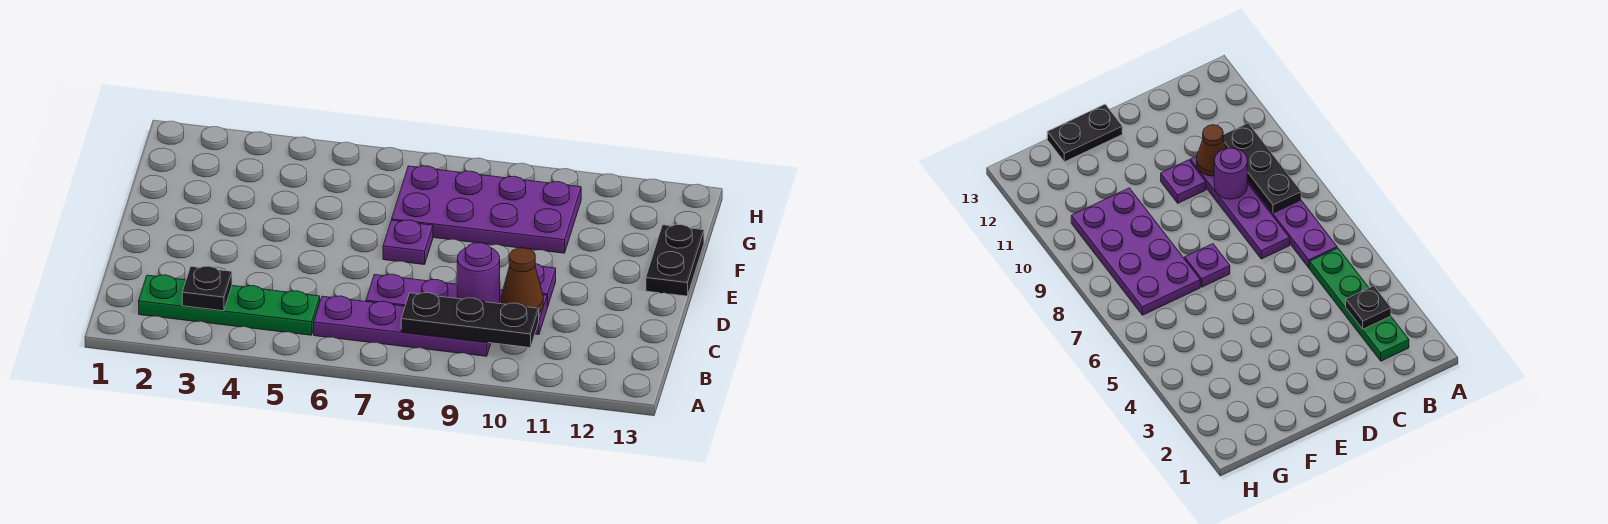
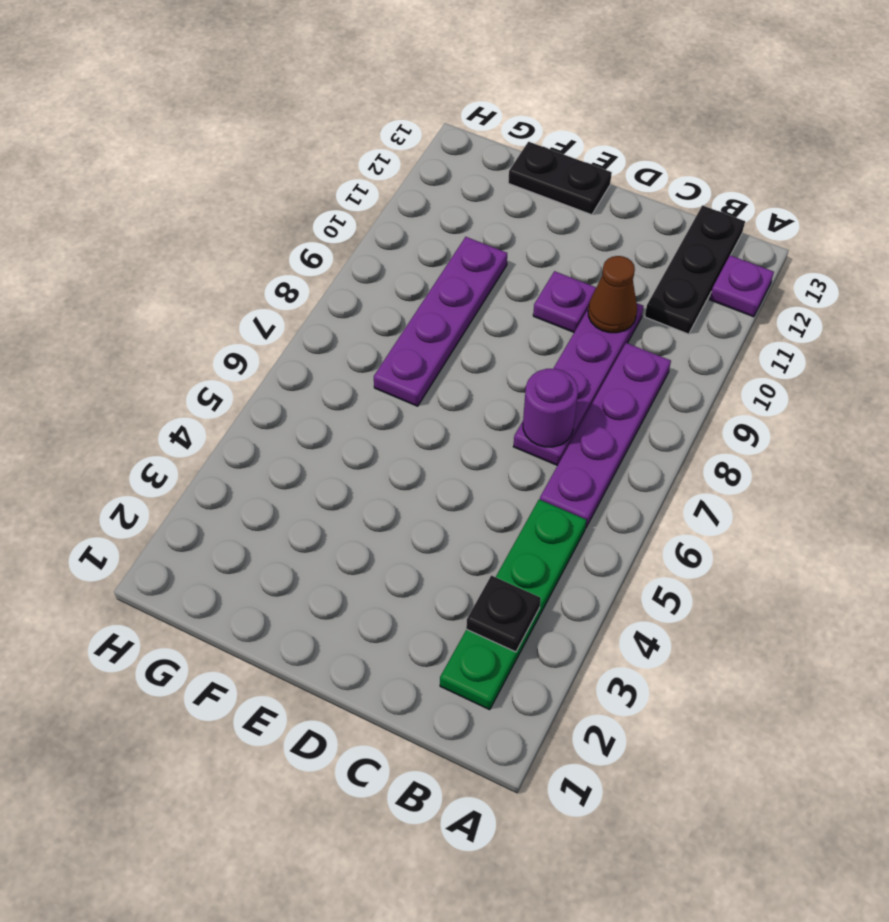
black 1x3 plate [401,293,539,348] -> black 1x3 plate moved to [645,205,745,334]
purple 1x1 round brick [457,243,500,303] -> purple 1x1 round brick moved to [523,369,578,447]
purple 1x1 plate [383,220,433,265] -> purple 1x1 plate moved to [710,255,774,317]
purple 2x4 plate [392,166,581,253] -> purple 1x4 plate [374,237,507,406]

